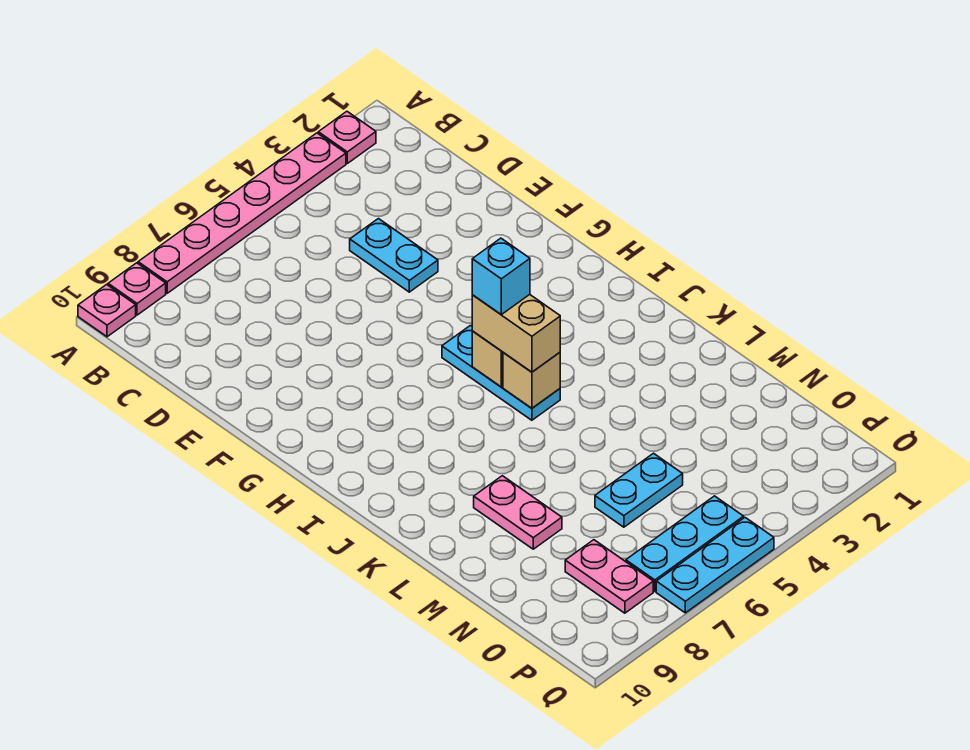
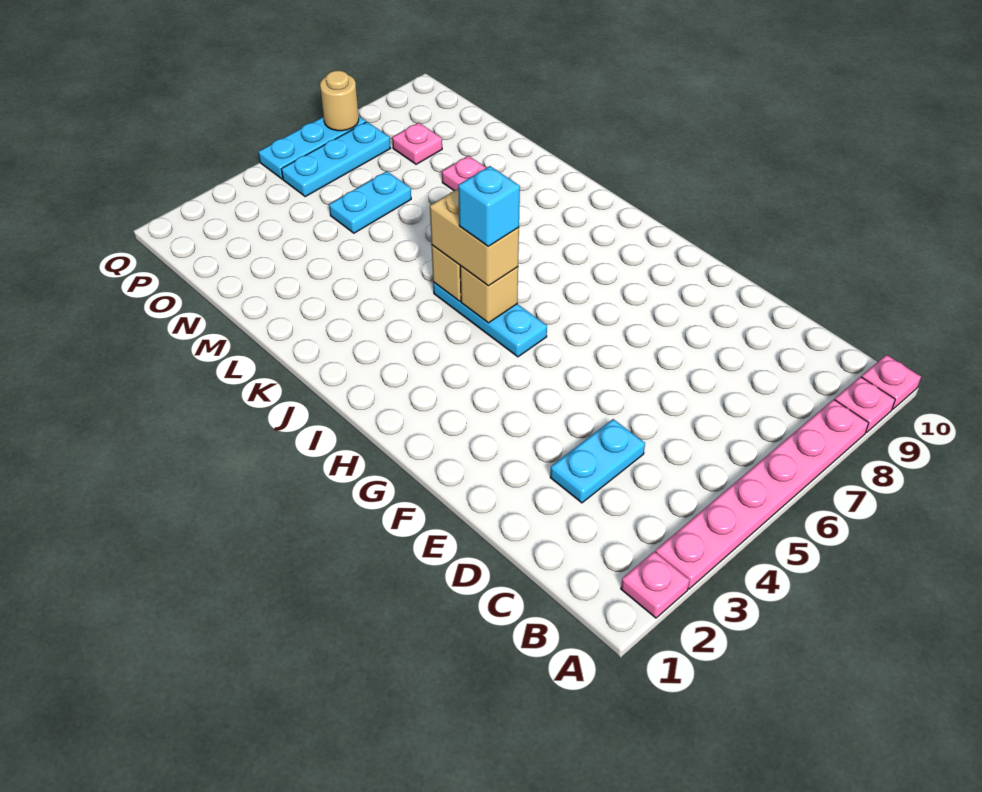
cyan 1x2 plate [350,219,438,292] -> cyan 1x2 plate turned to [550,419,645,503]
pink 1x2 plate [565,540,653,613] -> pink 1x1 plate [392,123,442,164]
none -> tan 1x1 round brick [320,71,359,131]

